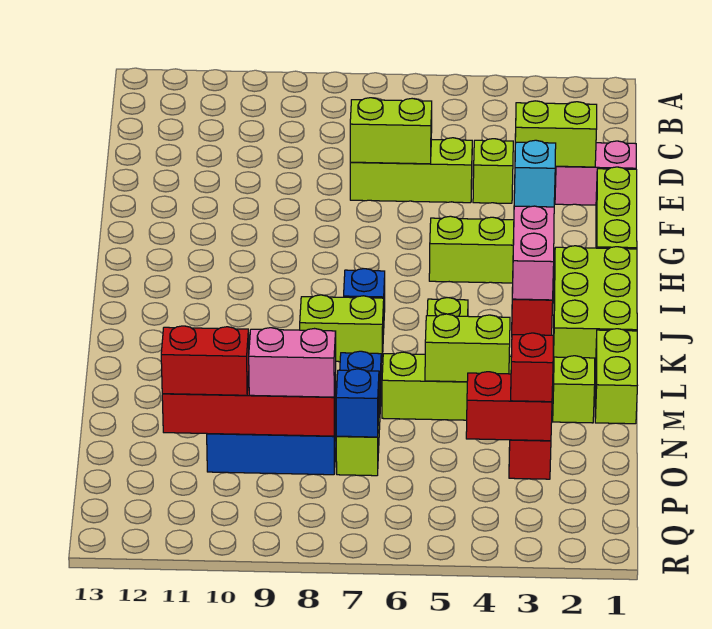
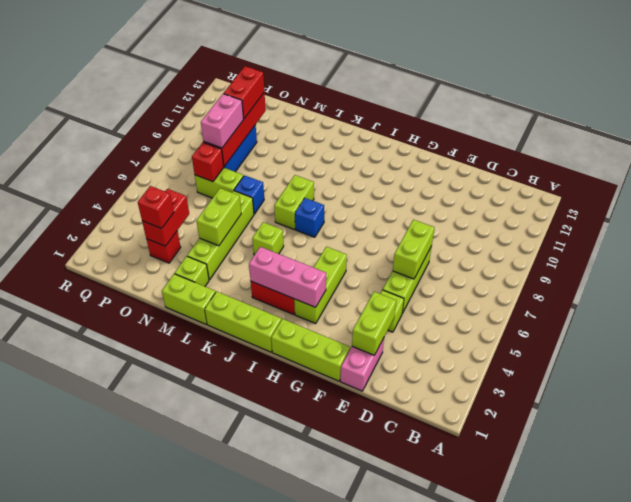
cyan 1x1 brick [514,140,556,207] -> none
lime 2x3 brick [553,246,637,367] -> lime 1x3 brick [205,292,281,352]
blue 1x1 brick [336,369,379,437] -> red 1x1 brick [192,142,224,182]

